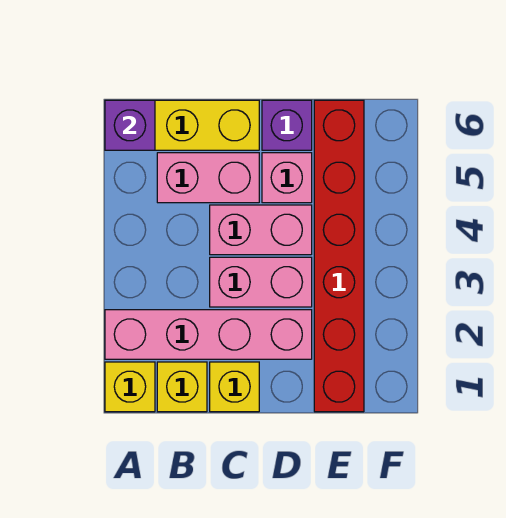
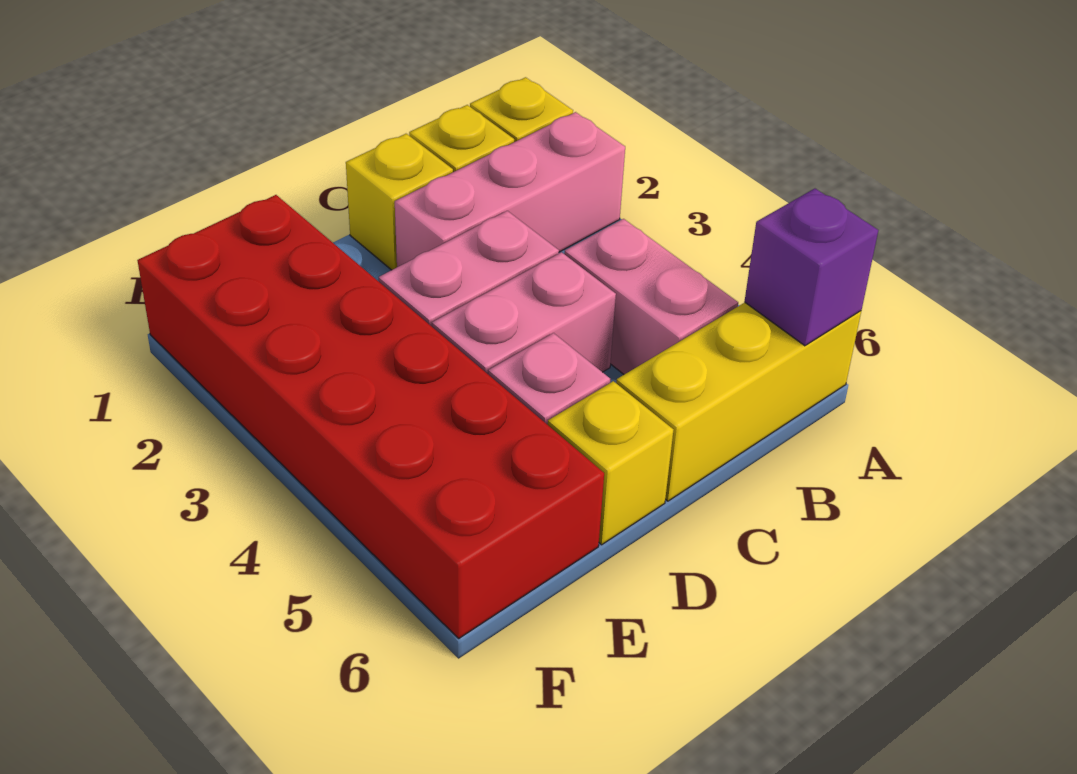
pink 1x4 brick [105,310,312,359] -> pink 1x3 brick [395,112,625,267]
pink 1x2 brick [157,153,259,203] -> pink 1x2 brick turned to [564,219,738,374]
purple 1x1 brick [262,100,312,150] -> yellow 1x1 brick [548,381,673,545]
red 1x6 brick [314,100,364,412] -> red 2x6 brick [137,195,604,638]

